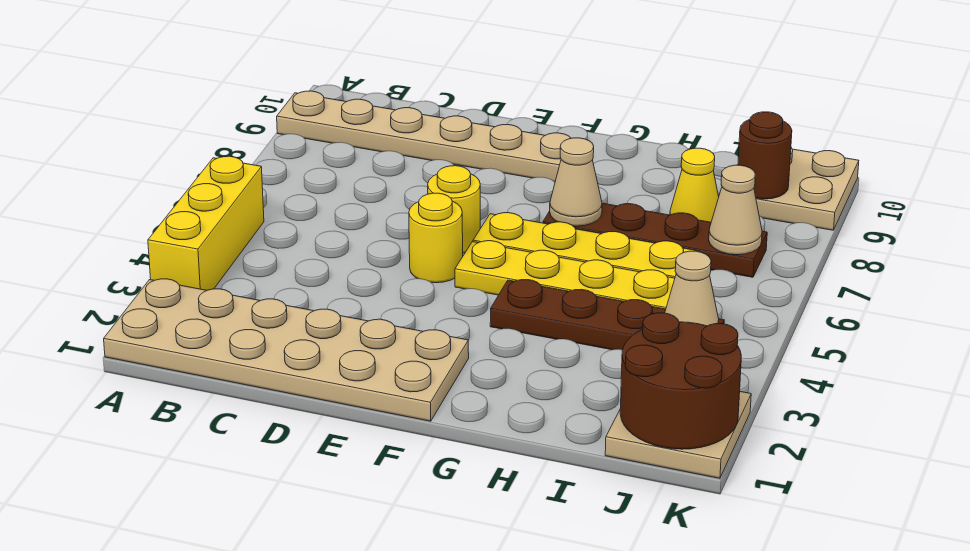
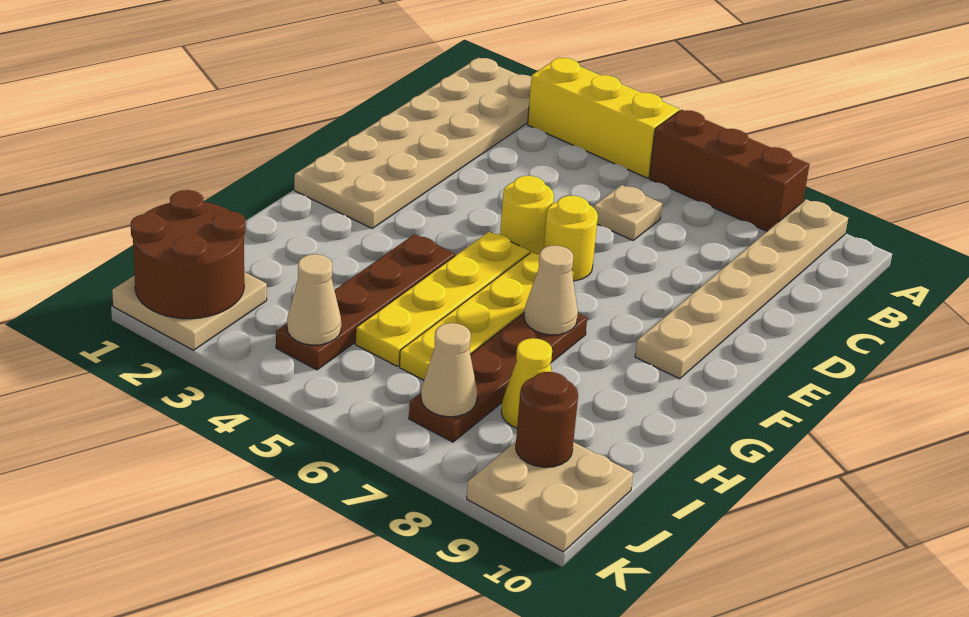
none -> brown 1x3 brick [649,110,810,231]
none -> tan 1x1 plate [594,185,662,240]

